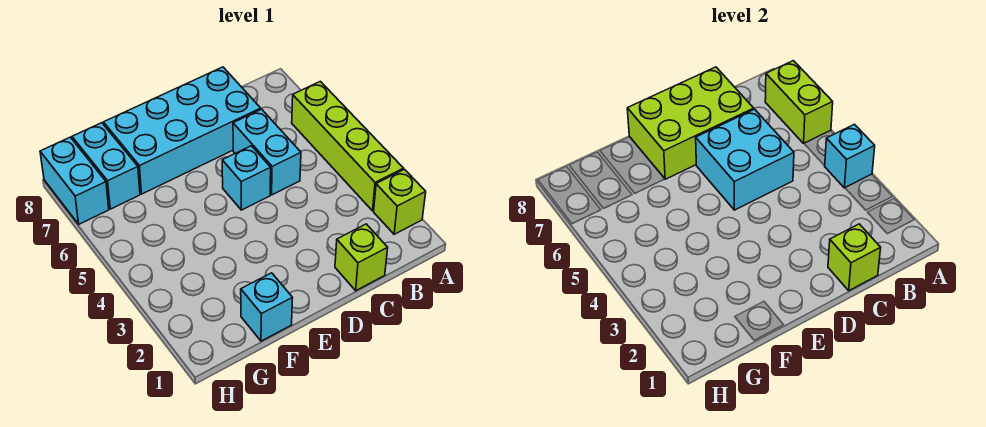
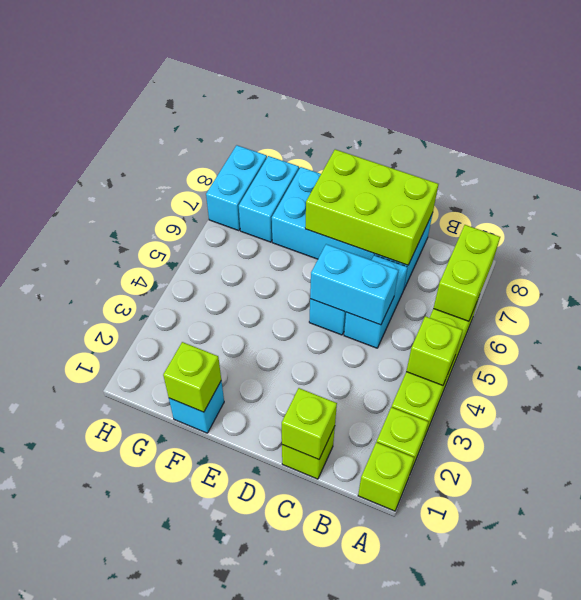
none -> lime 1x1 brick [358,442,414,511]
cyan 1x1 brick [825,124,875,188] -> lime 1x1 brick [406,316,463,385]
cyan 2x2 brick [696,109,794,210] -> cyan 1x2 brick [310,244,399,325]
none -> lime 1x1 brick [163,342,221,412]

